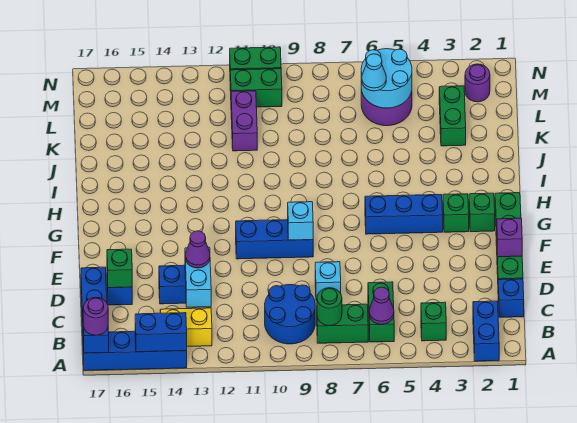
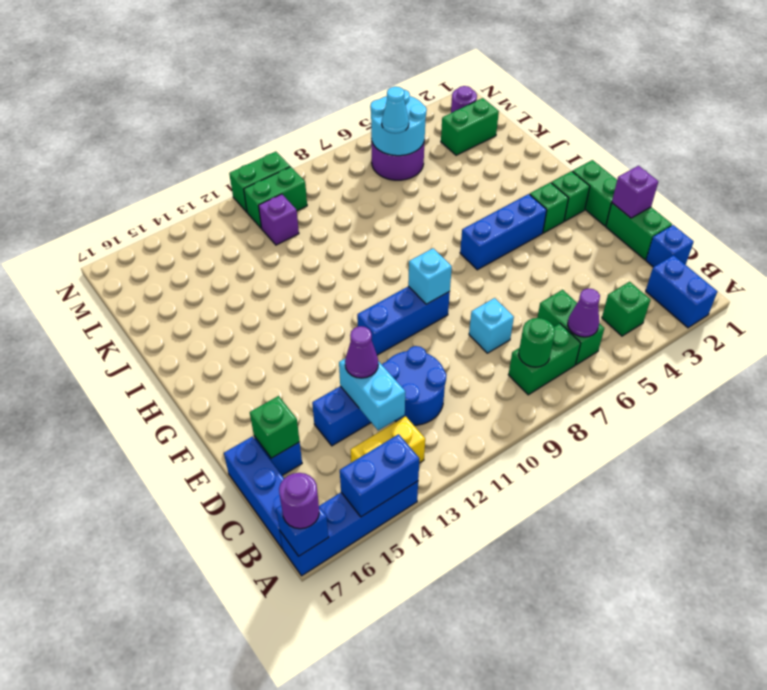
blue 2x2 round brick [265,285,315,344] -> blue 2x2 round brick moved to [382,346,446,425]
green 1x2 brick [439,86,466,146] -> green 1x2 brick turned to [441,98,499,155]
purple 1x2 brick [231,91,257,151] -> purple 1x1 brick [259,194,299,245]

